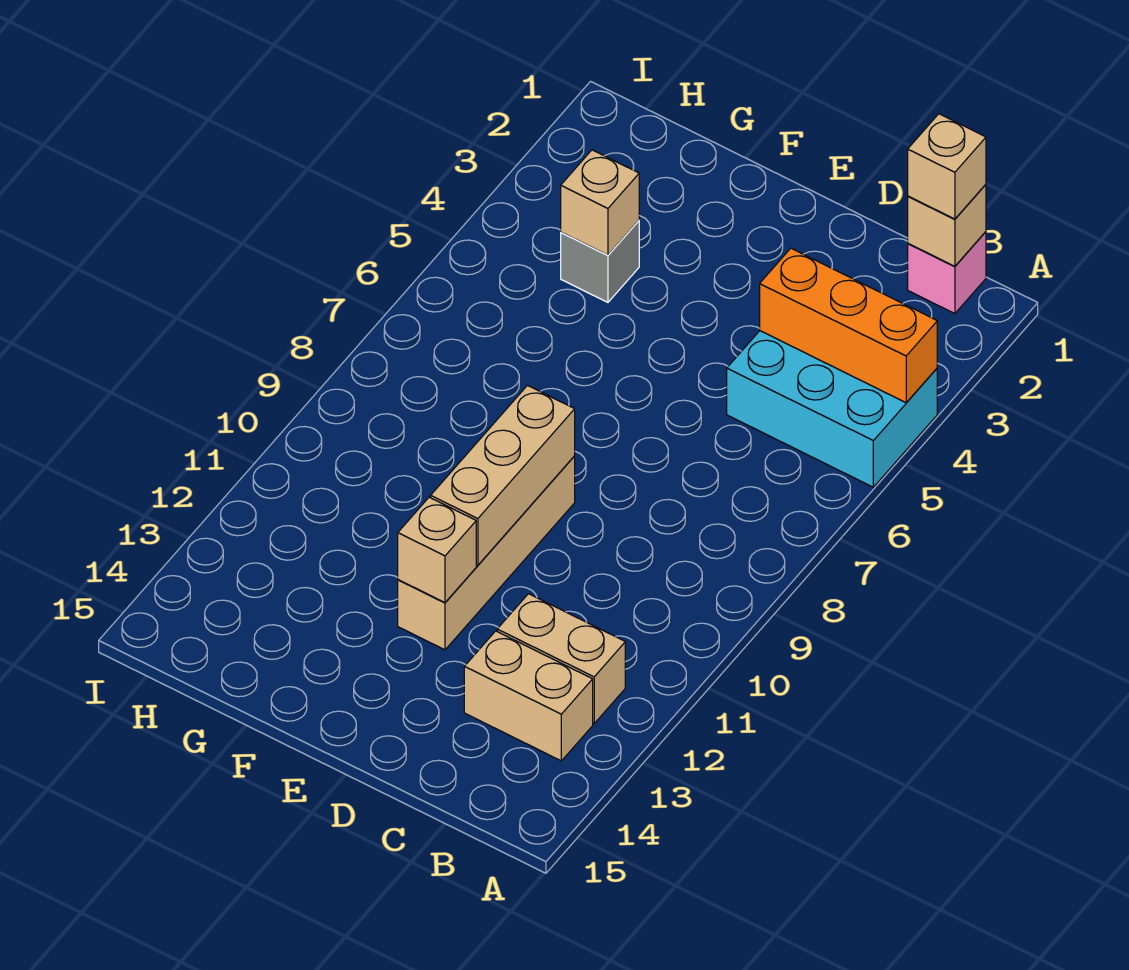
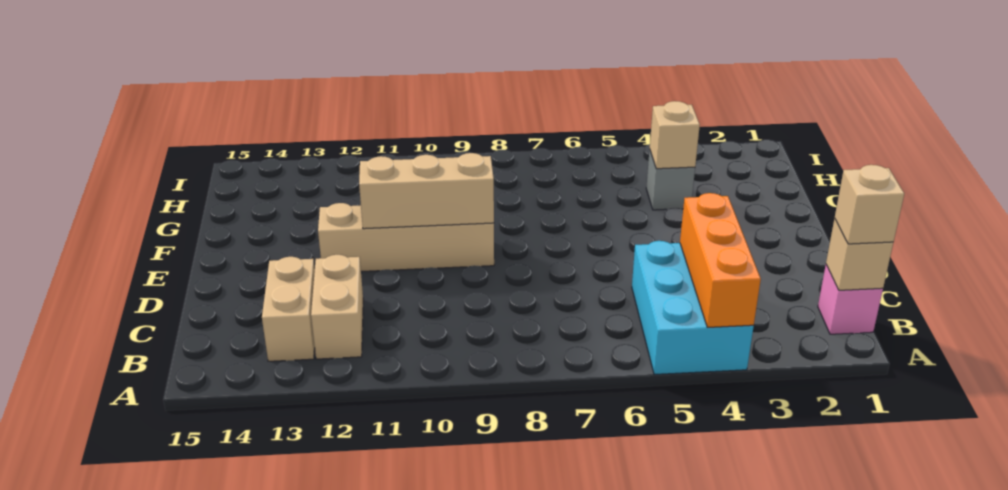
tan 1x1 brick [398,497,476,603] -> none

